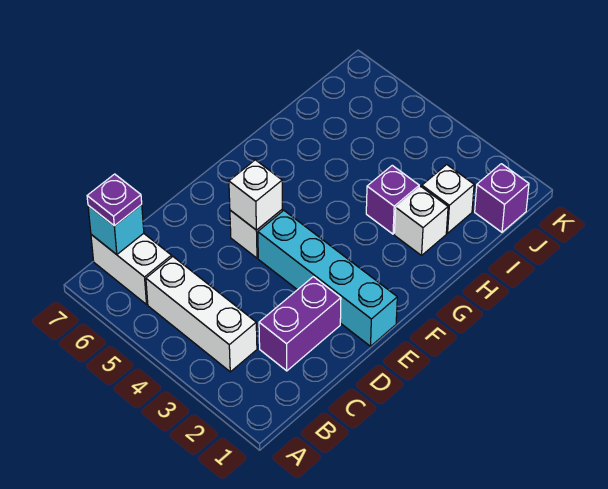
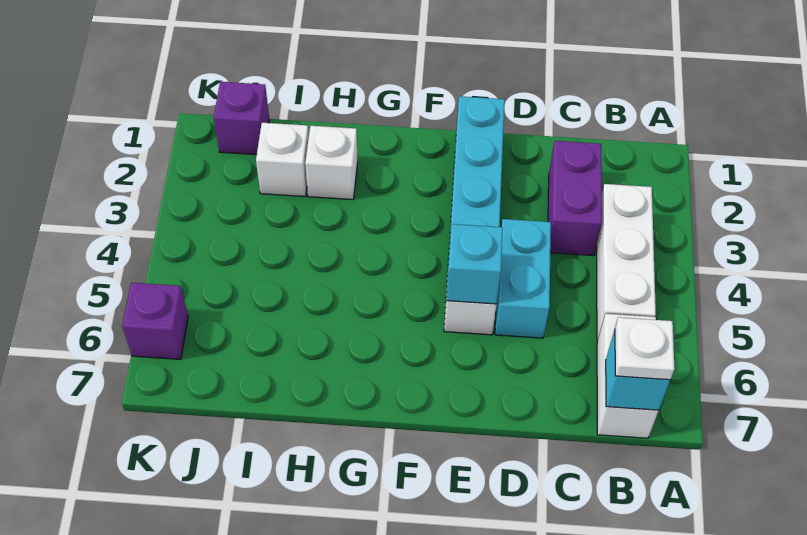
purple 1x1 plate [87,174,142,226] -> white 1x1 plate [615,317,675,380]
purple 1x2 brick [259,277,341,371] -> purple 1x2 brick turned to [548,141,602,256]
none -> cyan 1x2 brick [495,219,551,338]
white 1x1 brick [229,160,282,230] -> cyan 1x1 brick [446,224,503,304]
purple 1x1 brick [366,165,419,234] -> purple 1x1 brick moved to [122,283,188,359]

